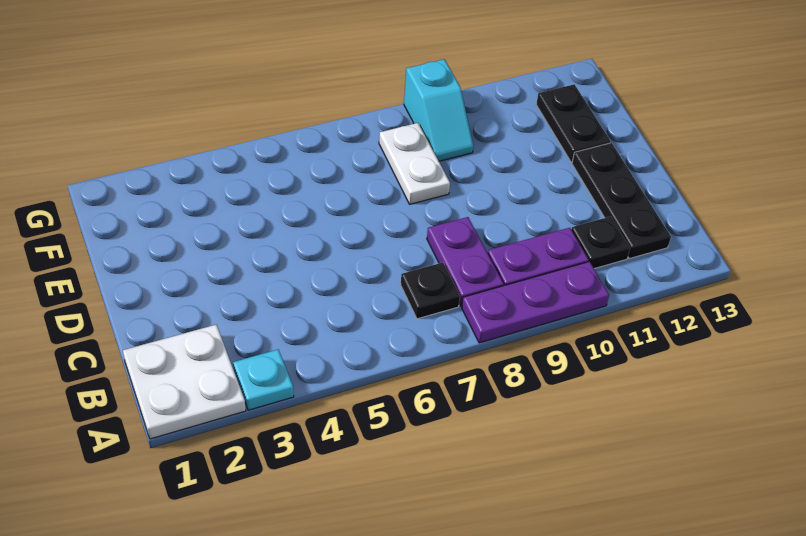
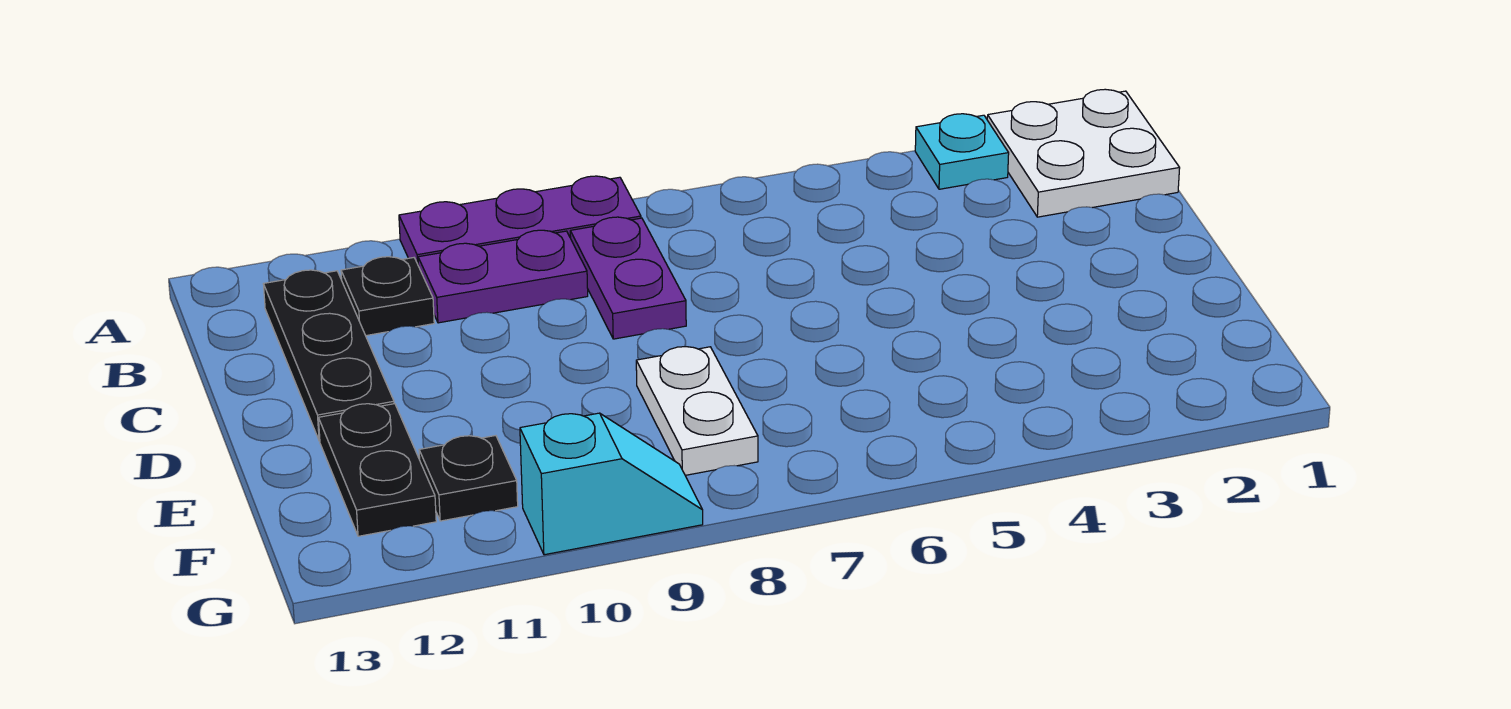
black 1x1 plate [401,263,460,319] -> black 1x1 plate moved to [419,436,518,521]
cyan 1x2 slope [404,59,473,161] -> cyan 1x2 slope turned to [520,413,703,555]

